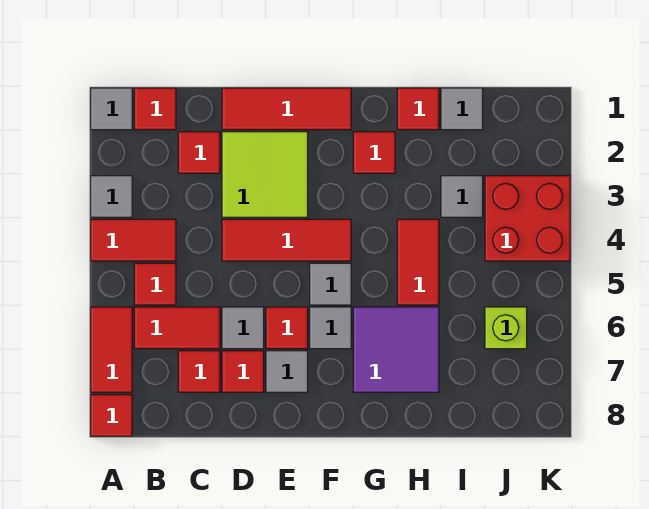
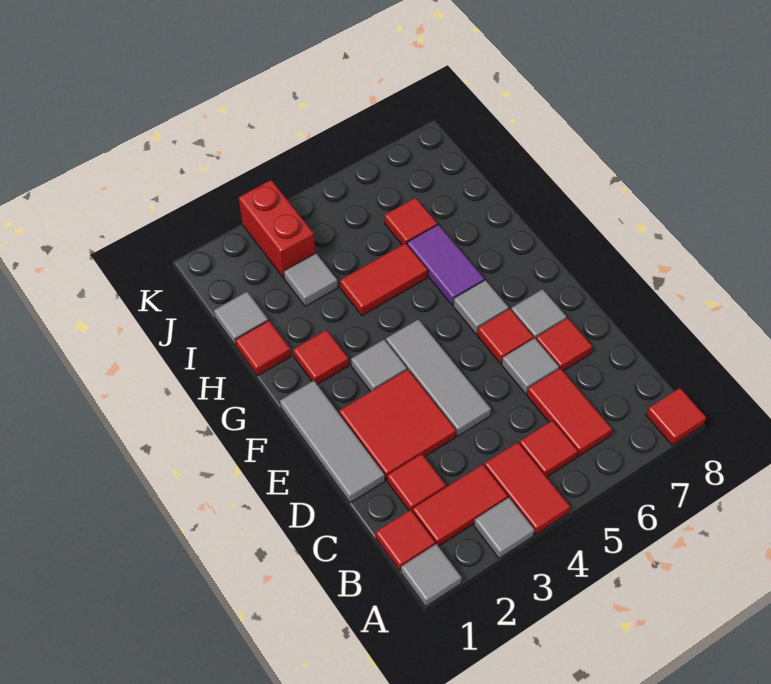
red 1x2 tile [91,307,132,392] -> red 1x2 tile moved to [412,464,508,546]
red 1x1 tile [178,351,220,392] -> red 1x1 tile moved to [385,198,437,245]
red 1x3 tile [222,88,351,130] -> grey 1x3 tile [280,381,385,503]
lime 2x2 tile [222,132,308,217] -> red 2x2 tile [339,370,456,480]
red 1x3 tile [222,219,351,261] -> grey 1x3 tile [386,319,491,436]
grey 1x1 tile [310,263,351,305] -> grey 1x1 tile moved to [351,340,407,391]
purple 2x2 tile [353,307,439,392] -> purple 1x2 tile [407,225,484,305]
red 2x2 brick [485,176,570,261] -> red 1x2 brick [239,180,315,278]
lime 1x1 brick [485,307,527,349] -> none

